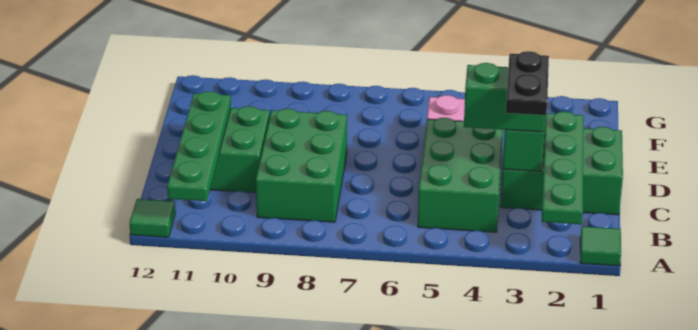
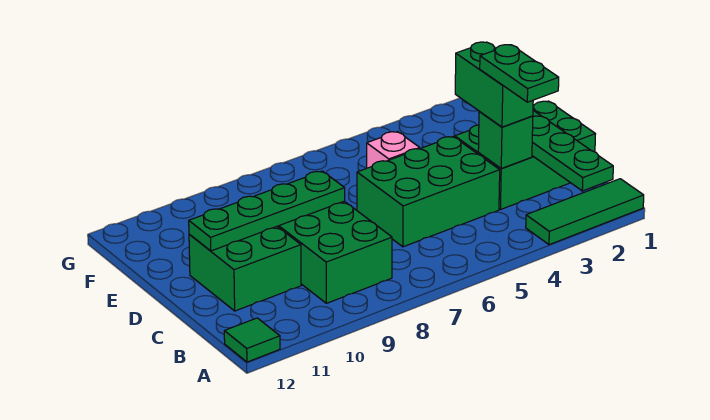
green 1x1 tile [580,226,621,266] -> green 1x3 tile [526,179,644,245]
green 1x4 plate [167,91,231,201] -> green 1x4 plate turned to [189,171,345,251]
black 1x2 plate [506,51,549,116] -> green 1x2 plate [480,45,559,102]
green 2x3 brick [418,118,503,232] -> green 2x3 brick turned to [357,137,500,247]
green 1x2 brick [464,63,545,132] -> green 1x2 brick turned to [455,42,533,127]

